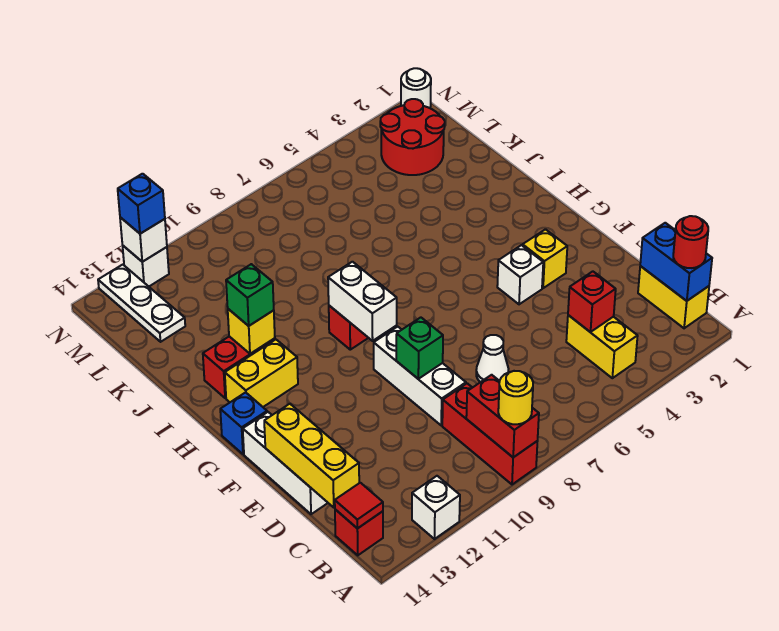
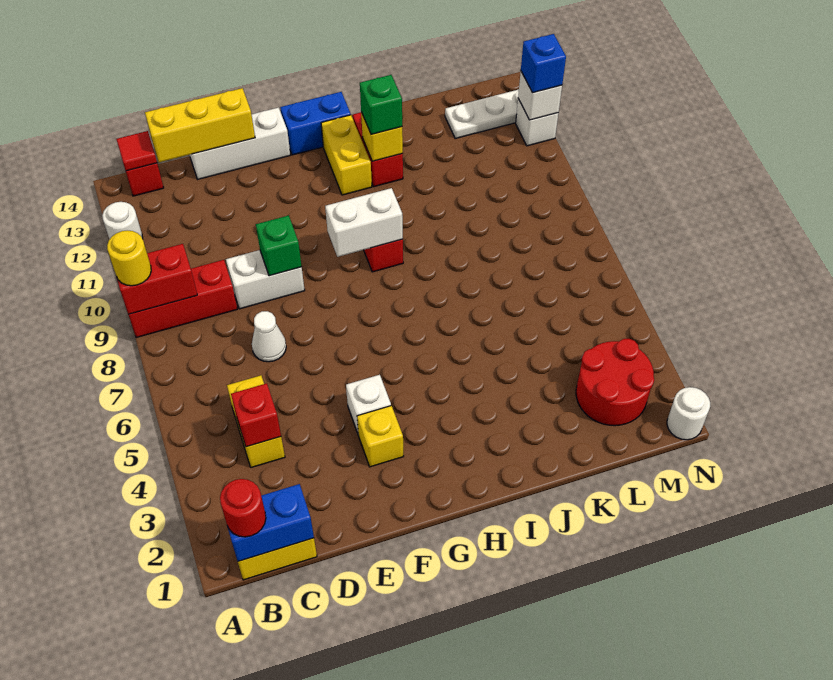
white 1x1 brick [412,476,460,539] -> white 1x1 round brick [102,202,143,240]
yellow 1x2 brick [566,315,638,378] -> yellow 1x2 brick turned to [227,375,285,467]
white 1x3 brick [374,327,466,425] -> white 1x2 brick [226,250,305,309]
blue 1x1 brick [220,392,267,454] -> blue 1x2 brick [280,92,351,155]

